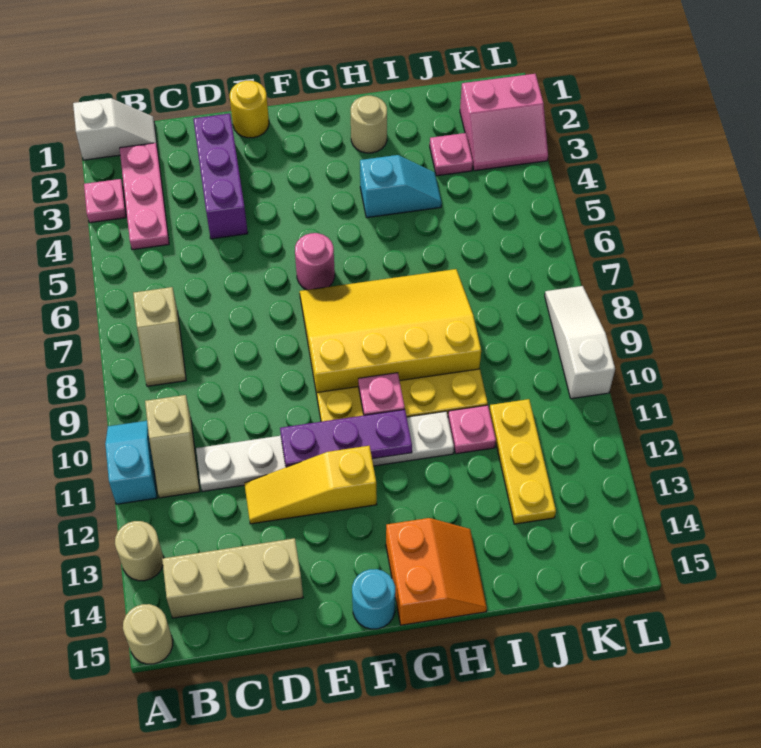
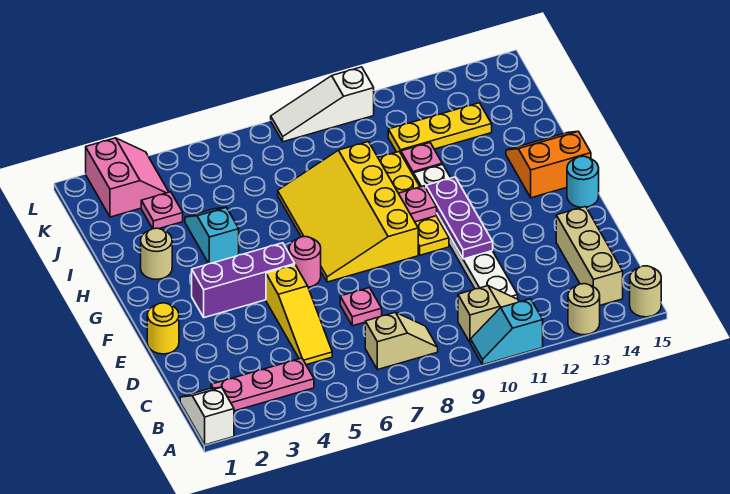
pink 1x1 plate [84,179,126,223] -> pink 1x1 plate moved to [340,288,382,326]
purple 1x3 brick [193,114,248,239] -> purple 1x3 brick moved to [192,243,295,318]
yellow 1x3 slope [244,446,377,524] -> yellow 1x3 slope moved to [266,265,332,365]

